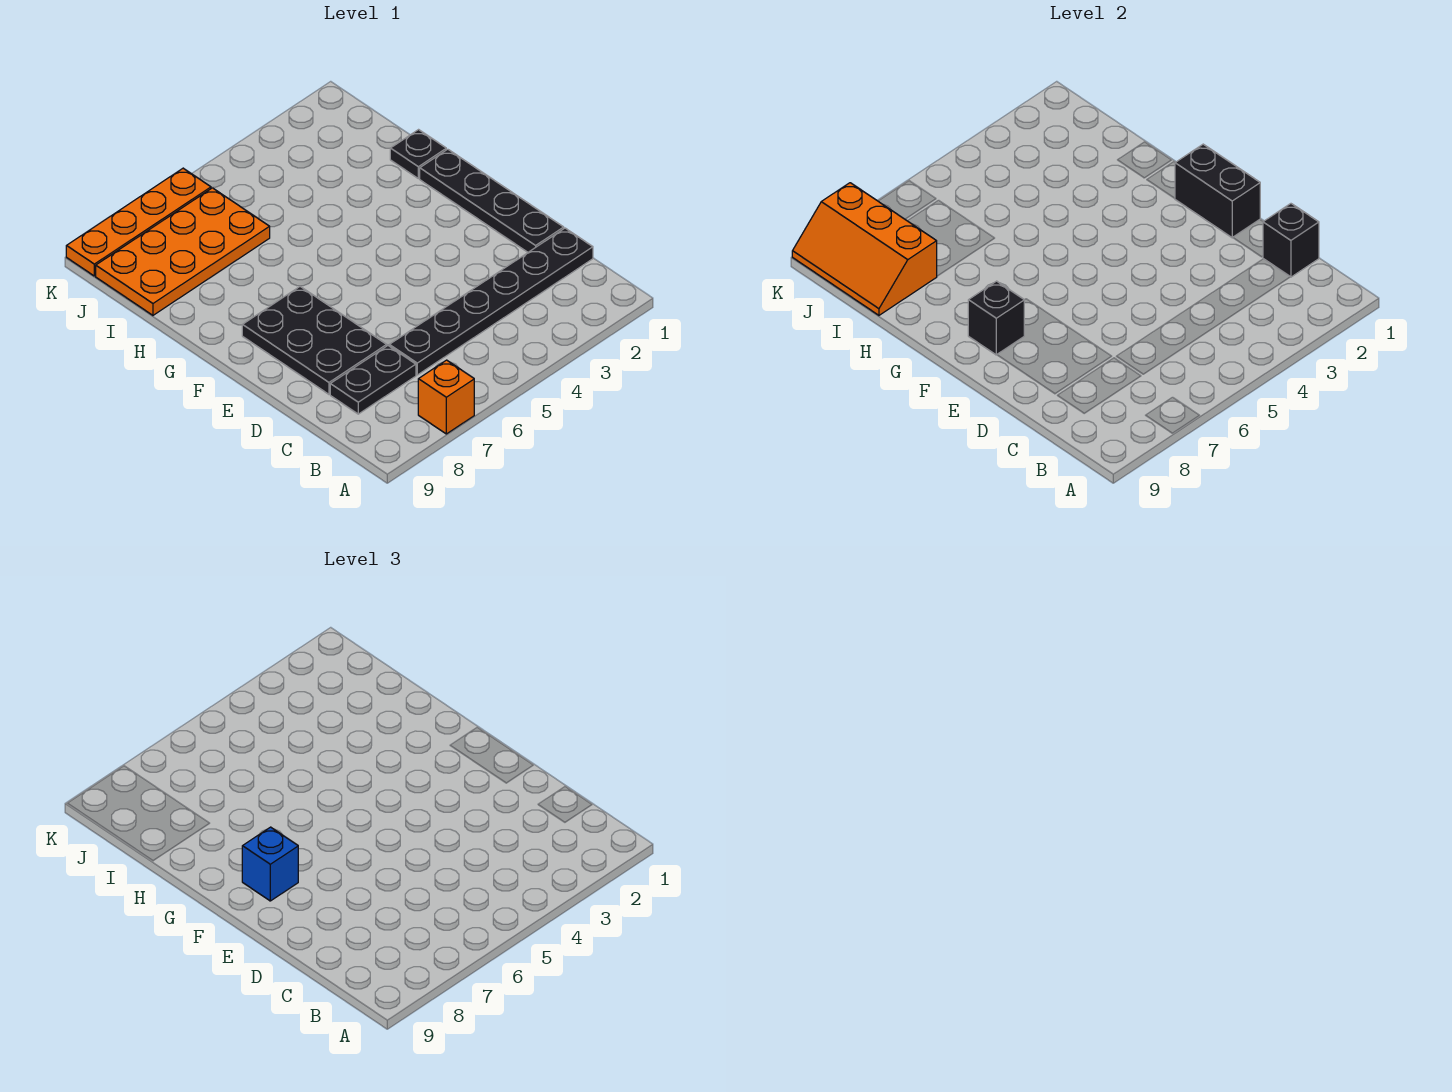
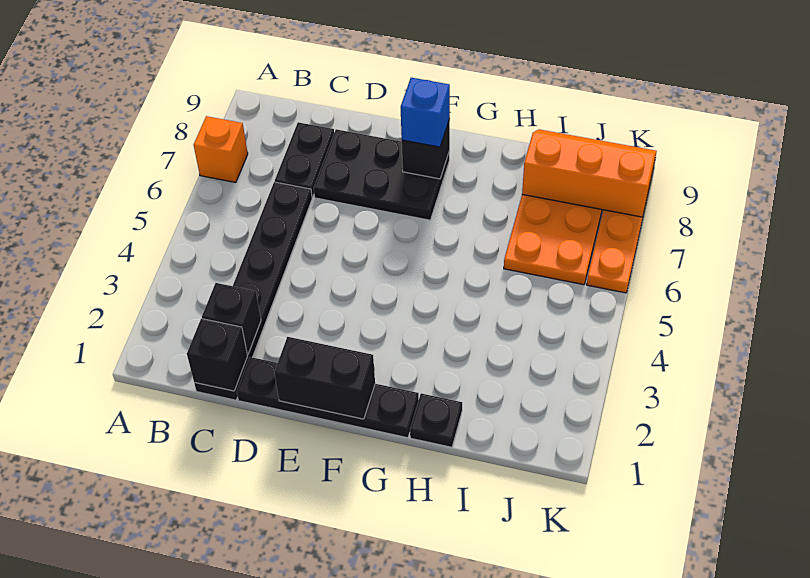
none -> black 1x1 brick [202,283,261,354]

